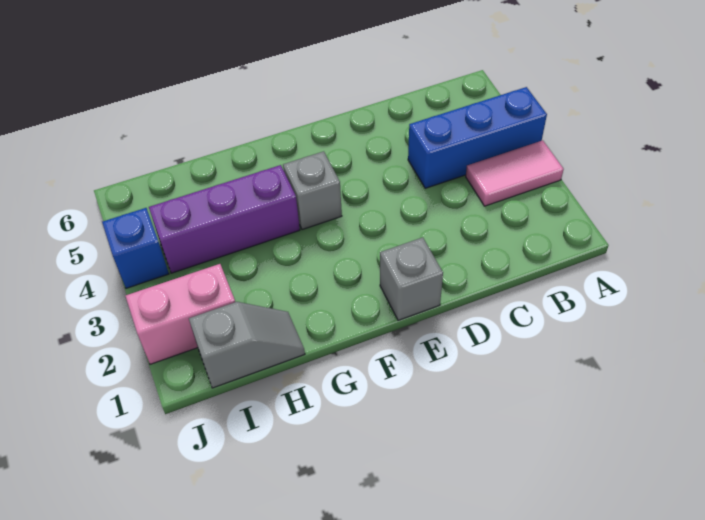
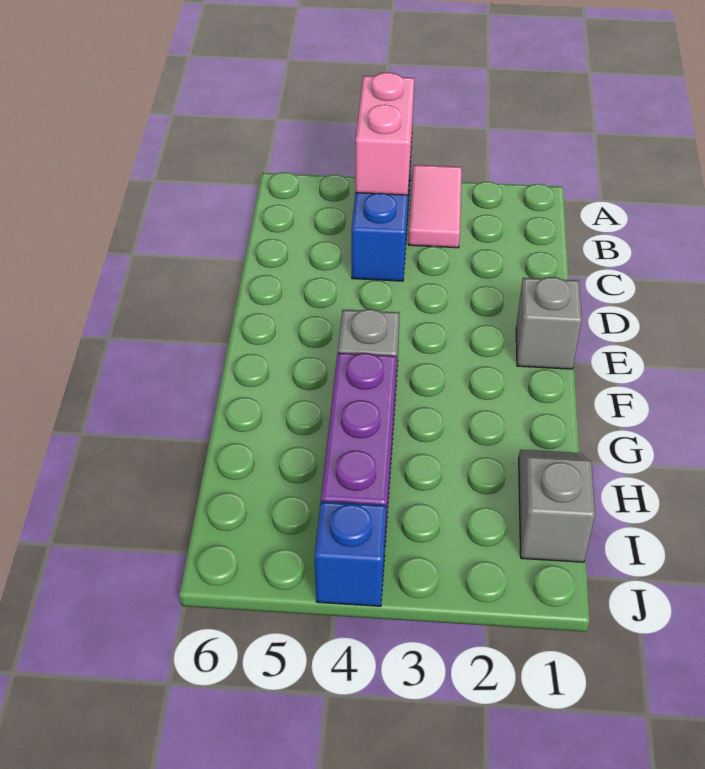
pink 1x2 brick [126,264,235,364] -> pink 1x2 brick moved to [356,72,414,195]

